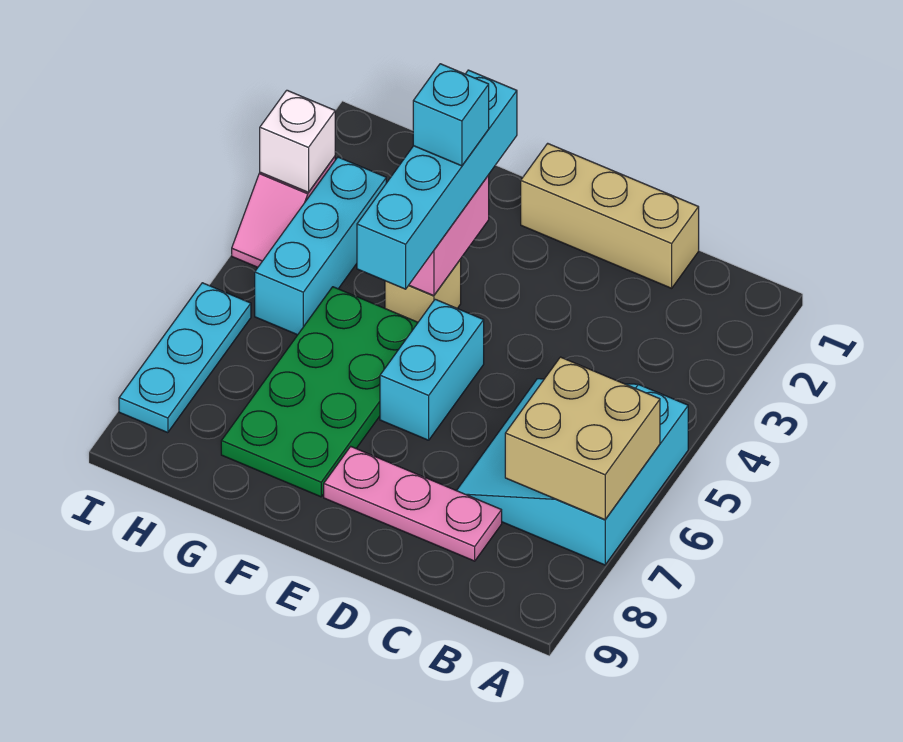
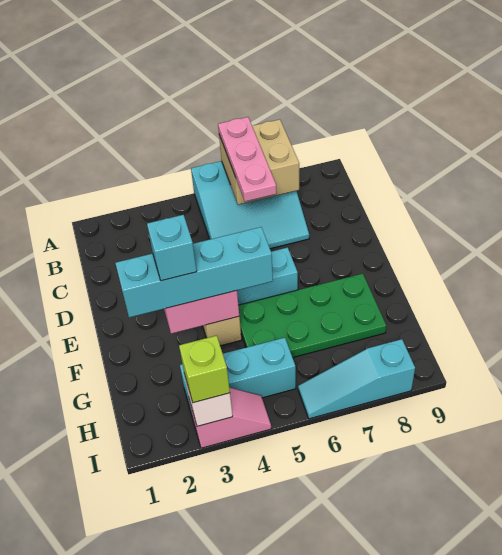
tan 1x3 brick [521,143,699,288] -> none
pink 1x3 plate [324,447,502,561] -> pink 1x3 plate moved to [218,117,276,201]
none -> lime 1x1 brick [179,336,230,403]
cyan 1x3 plate [119,283,251,433] -> cyan 1x3 slope [298,339,415,419]

